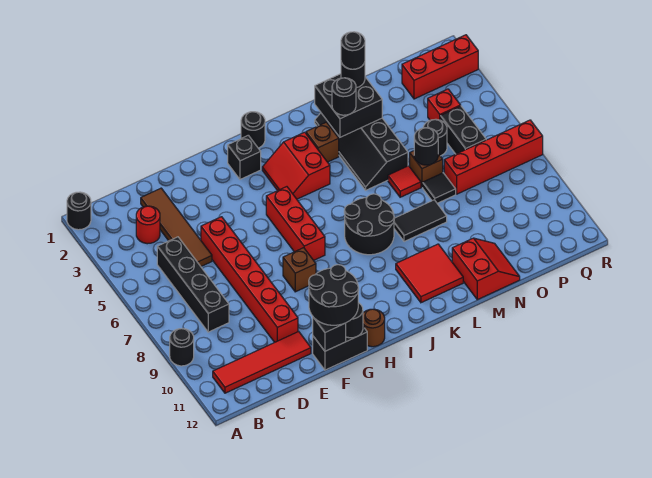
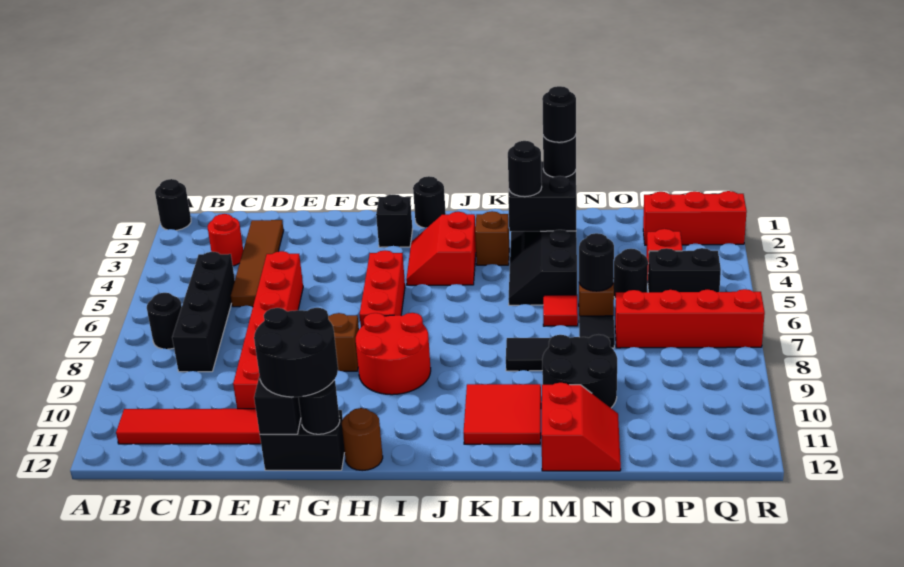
black 1x1 round brick [170,329,194,366] -> black 1x1 round brick moved to [147,293,182,349]
none -> red 2x2 round brick [356,313,431,395]
black 2x2 round brick [344,194,394,255] -> black 2x2 round brick moved to [542,335,617,408]
black 1x2 brick [440,106,486,154] -> black 1x2 brick turned to [648,248,721,292]

